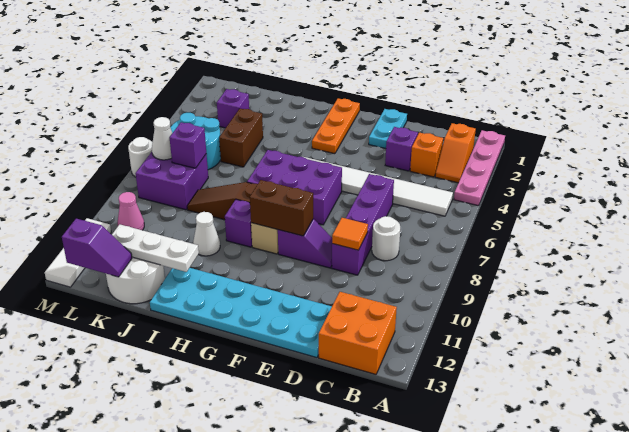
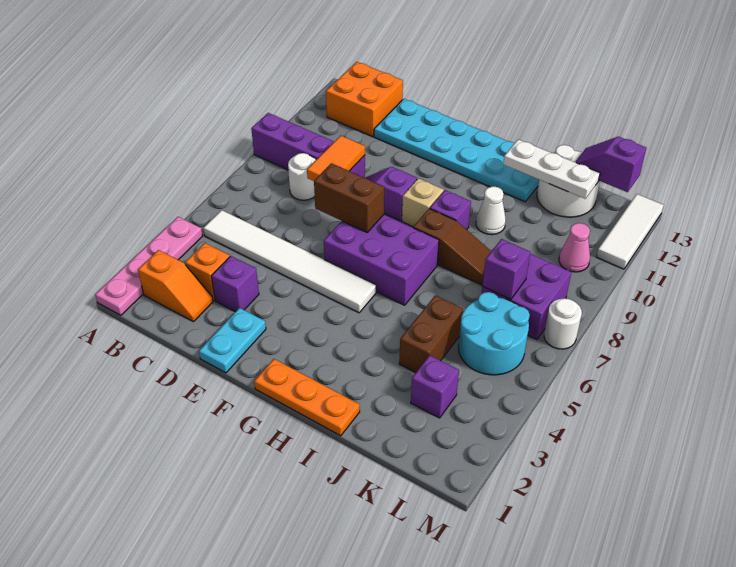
orange 1x2 slope [435,123,476,183] -> orange 1x2 slope turned to [138,250,213,322]
purple 1x4 brick [332,174,394,275] -> purple 1x4 brick turned to [251,113,365,178]
orange 1x1 tile [332,218,368,250] -> orange 1x2 tile [307,136,365,181]
brown 1x2 brick [250,180,313,236] -> brown 1x2 brick moved to [314,163,384,232]
orange 1x3 plate [312,98,360,154] -> orange 1x3 plate turned to [254,359,360,436]
white 1x1 cone [152,117,172,160] -> none

